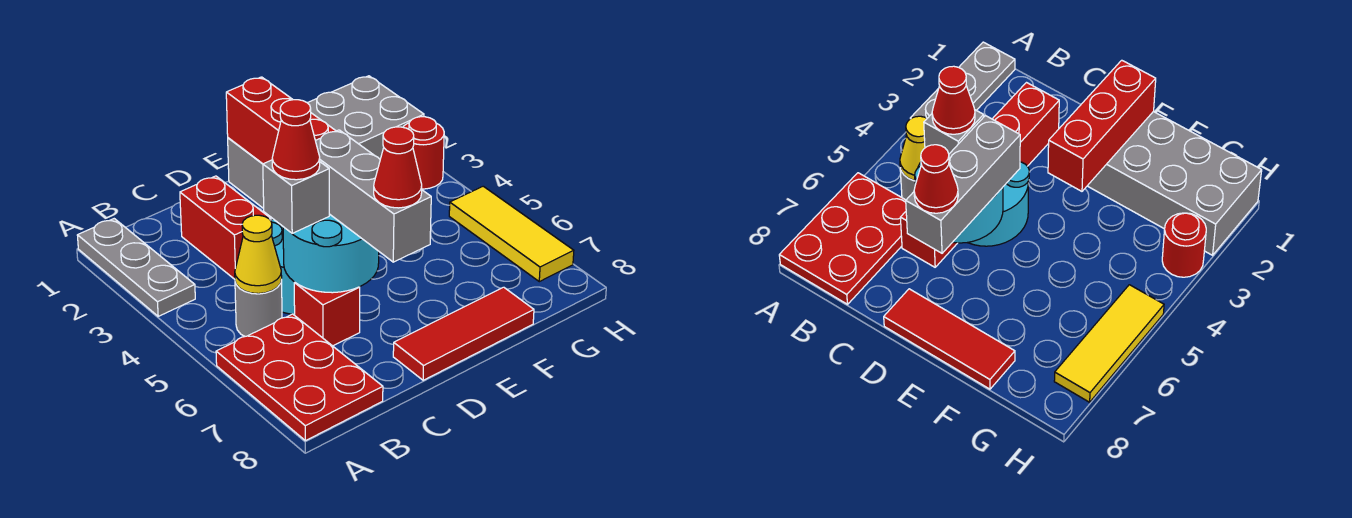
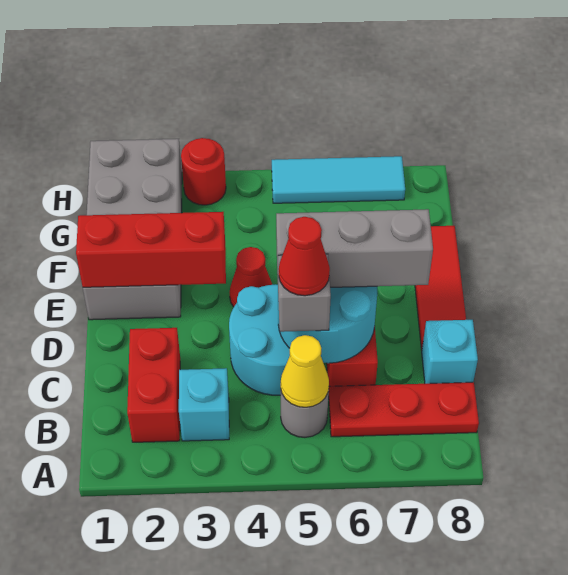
grey 1x3 plate [77,219,195,316] -> none
red 2x3 plate [216,314,383,441] -> red 1x3 plate [329,382,479,437]
none -> cyan 1x1 brick [179,368,229,441]
red 1x2 brick [180,176,271,279] -> red 1x2 brick turned to [127,328,180,442]
none -> cyan 1x1 brick [422,320,478,384]
red 1x1 cone [374,127,422,208] -> red 1x1 cone moved to [229,247,272,307]
yellow 1x3 tile [449,186,574,282] -> cyan 1x3 tile [272,156,405,203]

